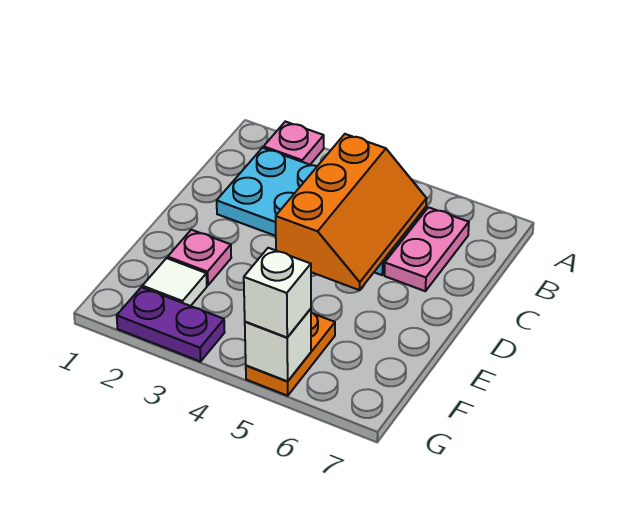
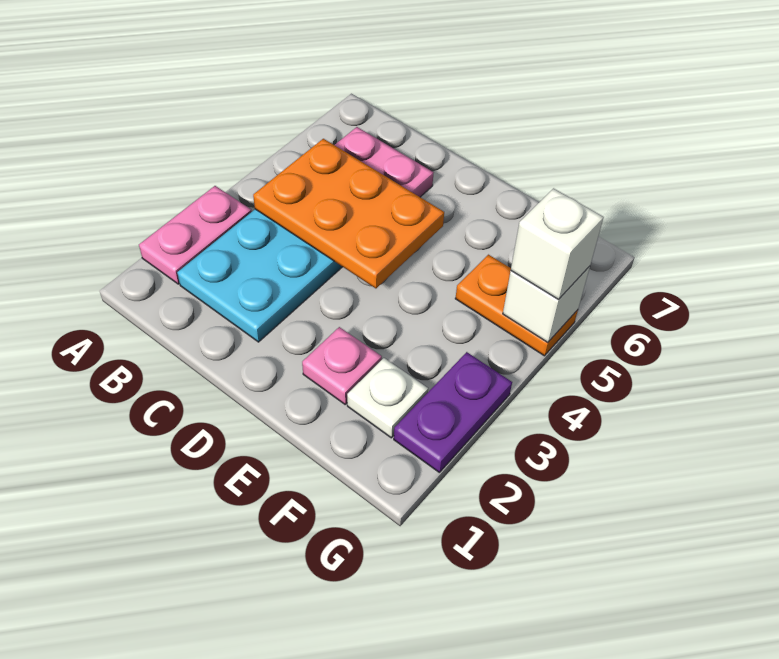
pink 1x1 plate [264,121,324,165] -> pink 1x2 plate [139,186,252,284]
orange 2x3 slope [276,134,427,290] -> orange 2x3 plate [253,139,444,288]
white 1x1 tile [142,258,207,306] -> white 1x1 plate [347,358,428,438]

